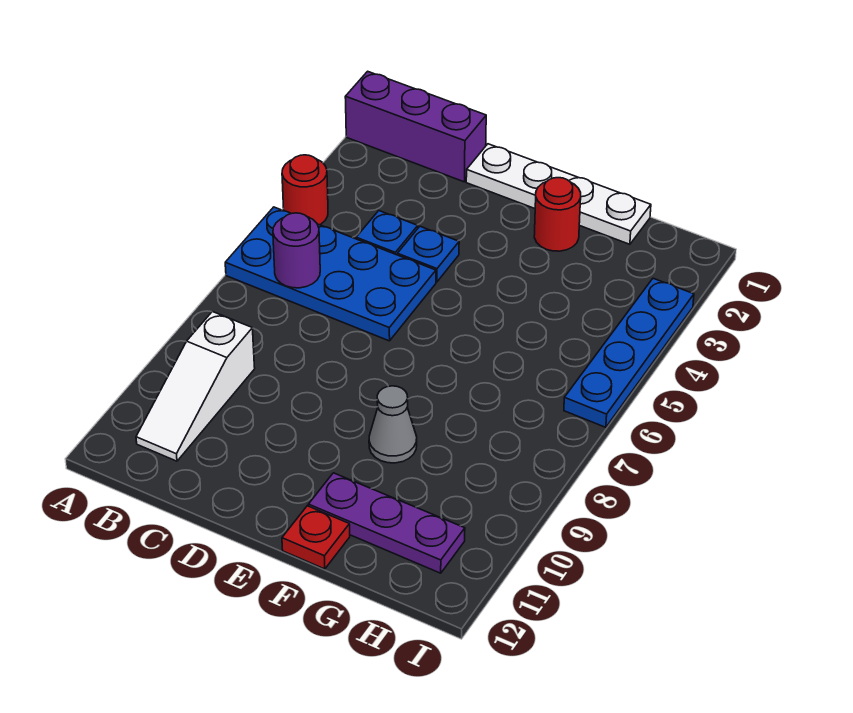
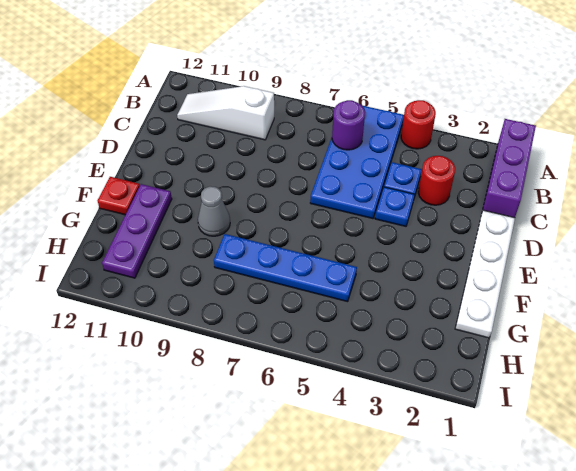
red 1x1 round brick [534,178,581,251] -> red 1x1 round brick moved to [418,156,455,205]
blue 1x4 plate [564,278,694,427] -> blue 1x4 plate moved to [214,234,357,302]

